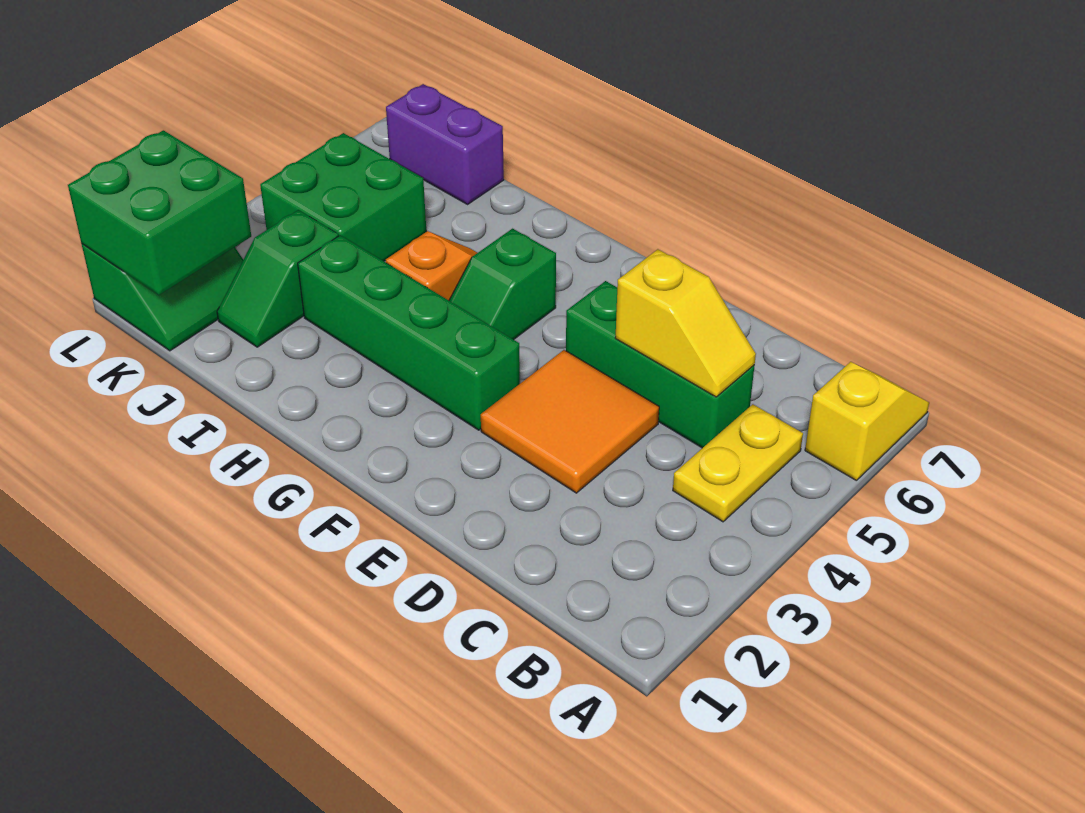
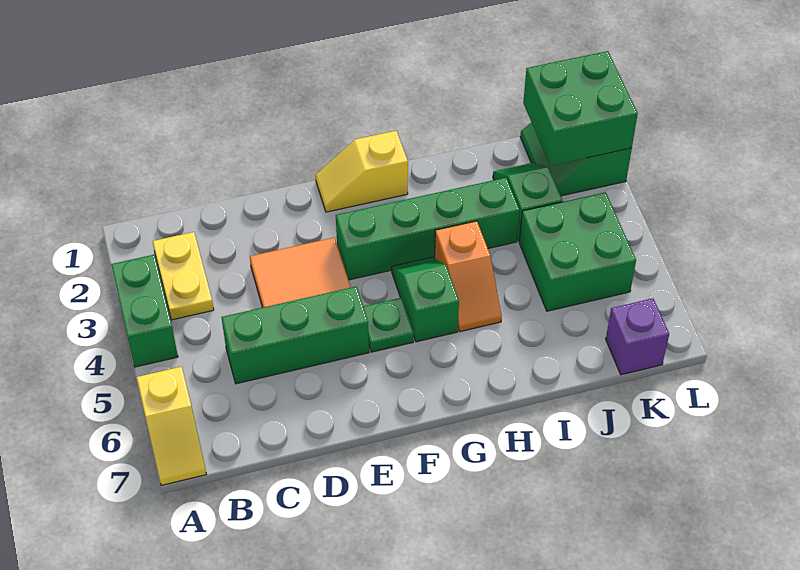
none -> green 1x2 brick [111,255,178,367]
yellow 1x2 plate [673,404,803,522] -> yellow 1x2 plate moved to [153,232,214,320]
yellow 1x2 slope [616,249,756,397] -> yellow 1x2 slope moved to [316,131,408,212]
none -> green 1x1 plate [363,298,414,352]
purple 1x2 brick [386,84,504,204] -> purple 1x1 brick [606,298,669,375]

